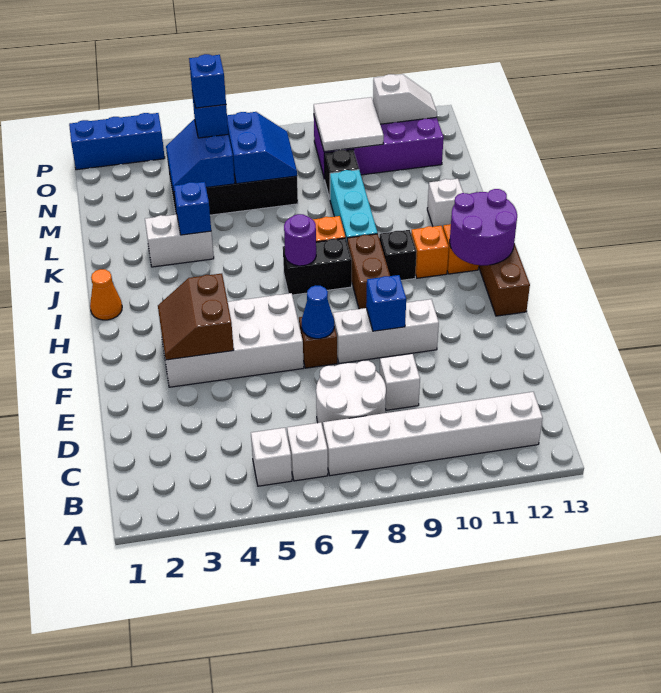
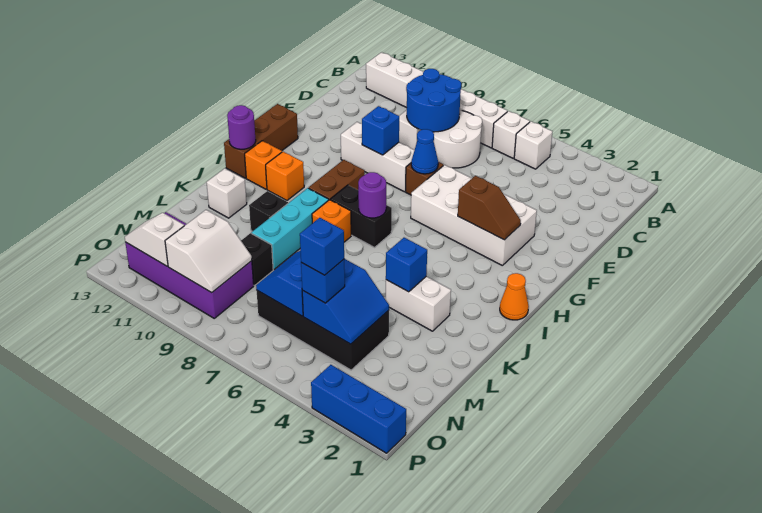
none -> blue 2x2 round brick [406,69,461,132]
brown 2x2 slope [158,274,234,360] -> brown 1x2 slope [458,176,521,240]
purple 2x2 round brick [450,189,517,265] -> purple 1x1 round brick [227,105,256,149]
black 1x1 brick [379,230,417,280] -> black 1x1 brick moved to [249,191,288,231]
white 2x2 tile [314,97,384,152] -> white 2x2 slope [165,210,252,293]

